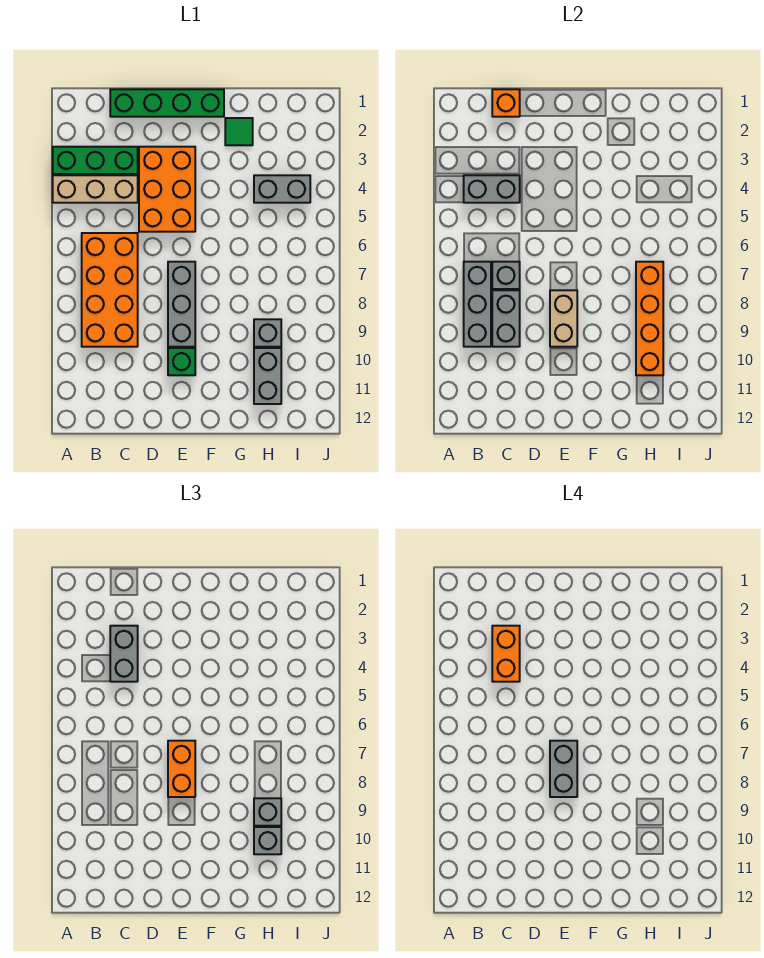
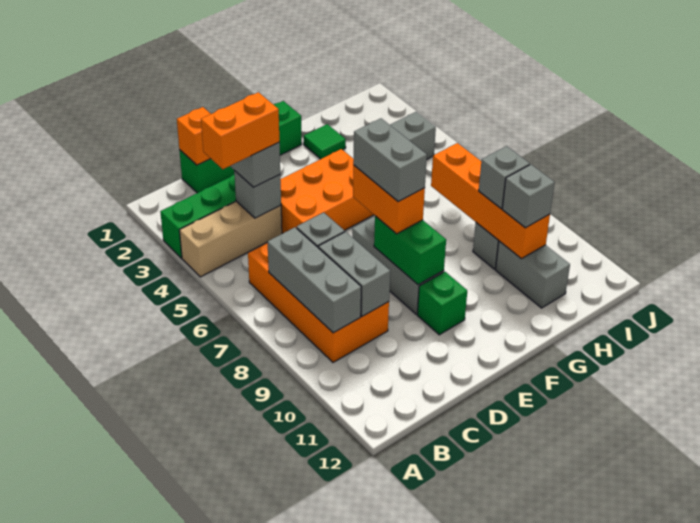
grey 1x2 brick [464,175,520,203] -> grey 1x1 brick [234,171,281,218]
orange 1x2 brick [492,626,520,682] -> orange 1x2 brick turned to [201,92,279,169]
orange 2x3 brick [139,147,195,232] -> orange 2x3 brick turned to [280,149,374,233]
tan 1x2 brick [550,290,577,347] -> green 1x2 brick [374,216,446,285]

